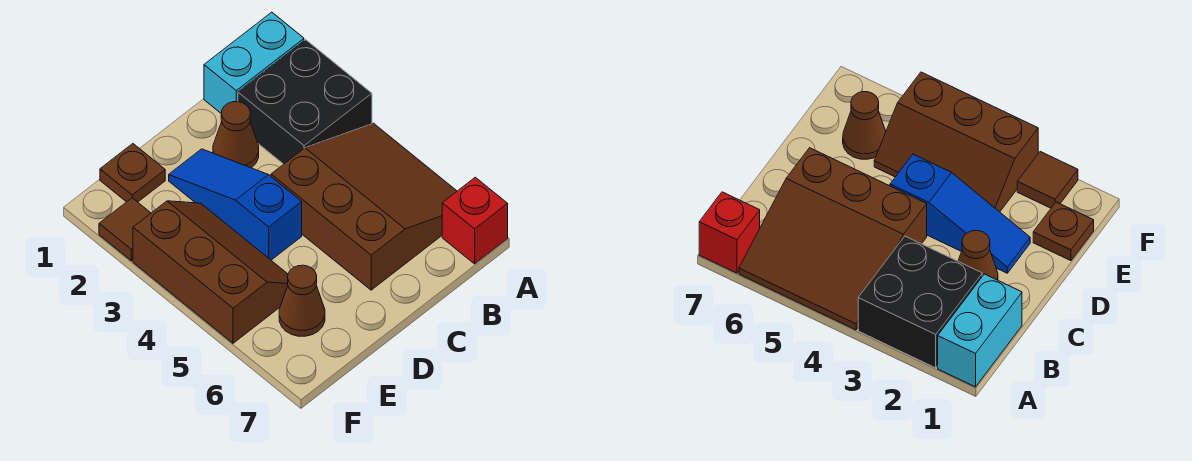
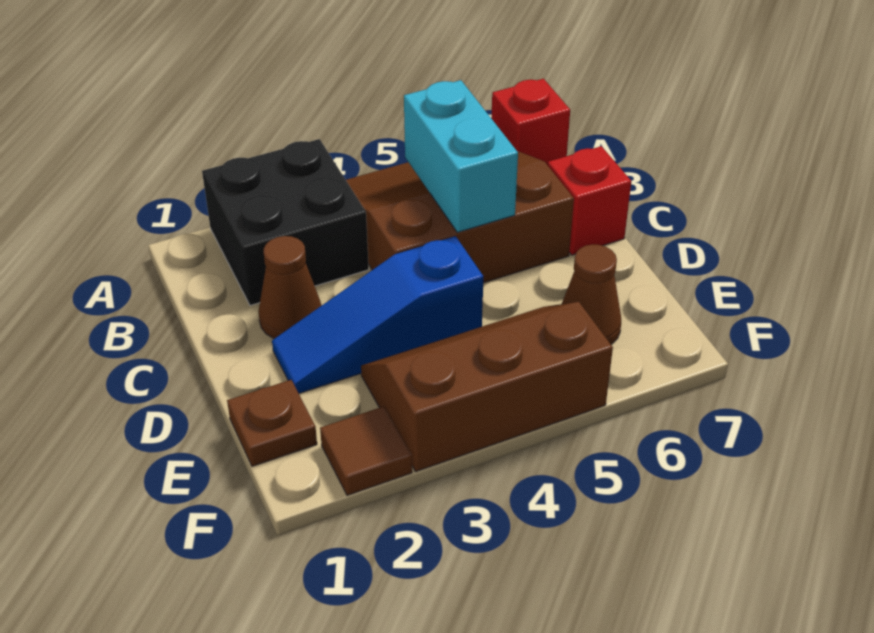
cyan 1x2 brick [204,12,304,113] -> cyan 1x2 brick moved to [404,80,518,232]
none -> red 1x1 brick [548,146,631,255]

